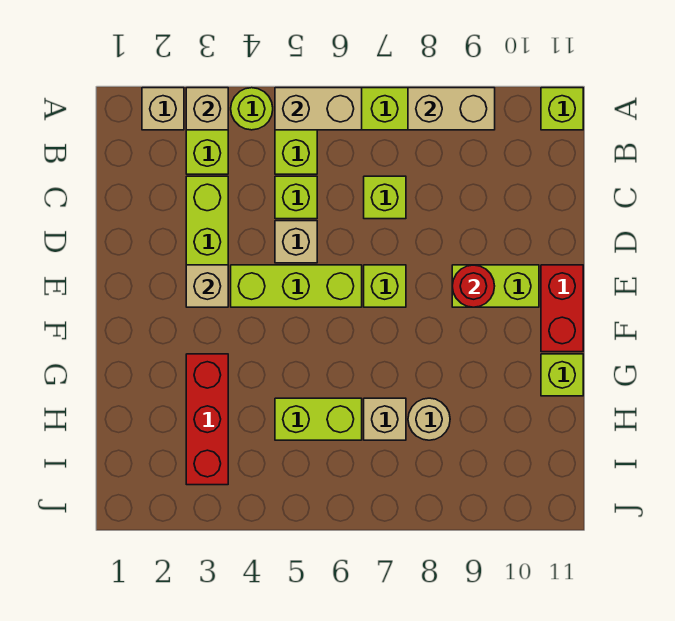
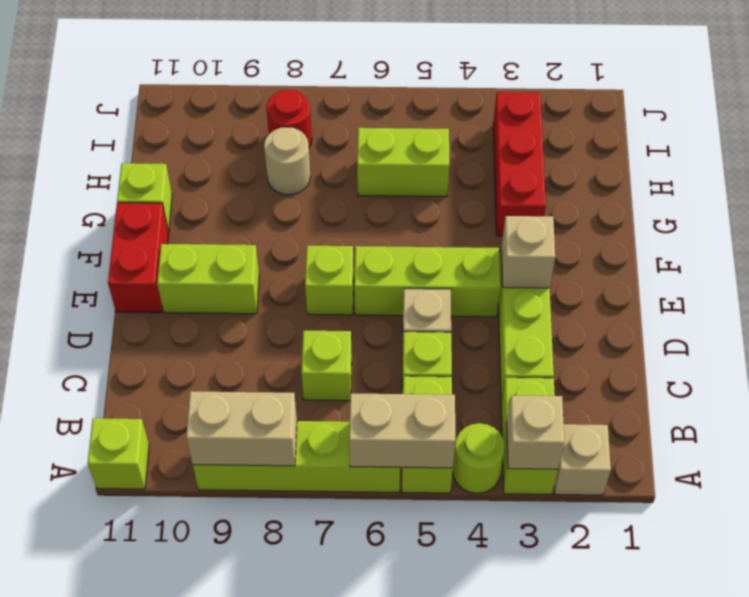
red 1x1 round brick [452,265,495,307] -> red 1x1 round brick moved to [266,90,312,147]
tan 1x1 brick [364,398,406,440] -> none

